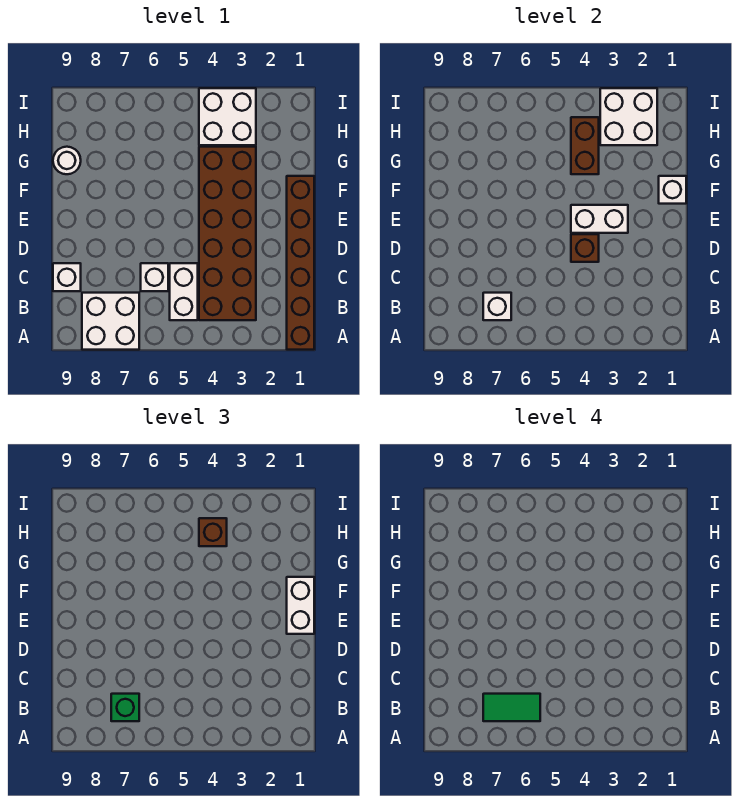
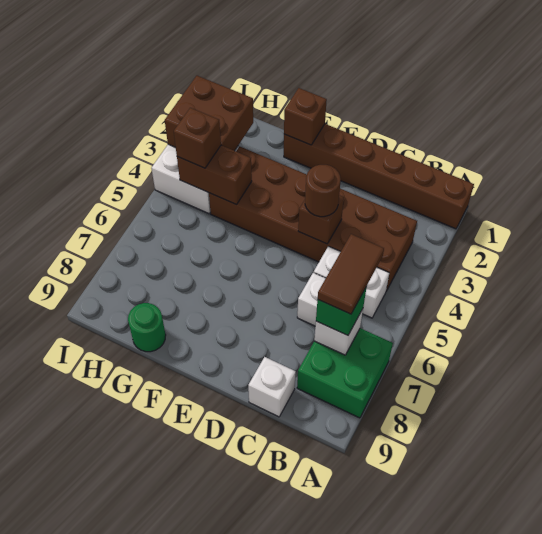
white 2x2 brick [82,293,139,350] -> green 2x2 brick [297,328,393,418]
green 1x2 tile [483,694,540,721] -> brown 1x2 tile [318,234,384,314]
none -> brown 1x1 round brick [305,165,341,217]
white 1x2 brick [287,577,314,634] -> none
white 1x2 brick [571,205,628,233] -> none
white 1x1 brick [659,176,686,204] -> brown 1x1 brick [284,88,327,145]
white 1x1 round brick [53,147,81,174] -> green 1x1 round brick [128,303,166,352]
white 2x2 brick [600,88,657,145] -> brown 2x2 brick [165,76,253,151]

